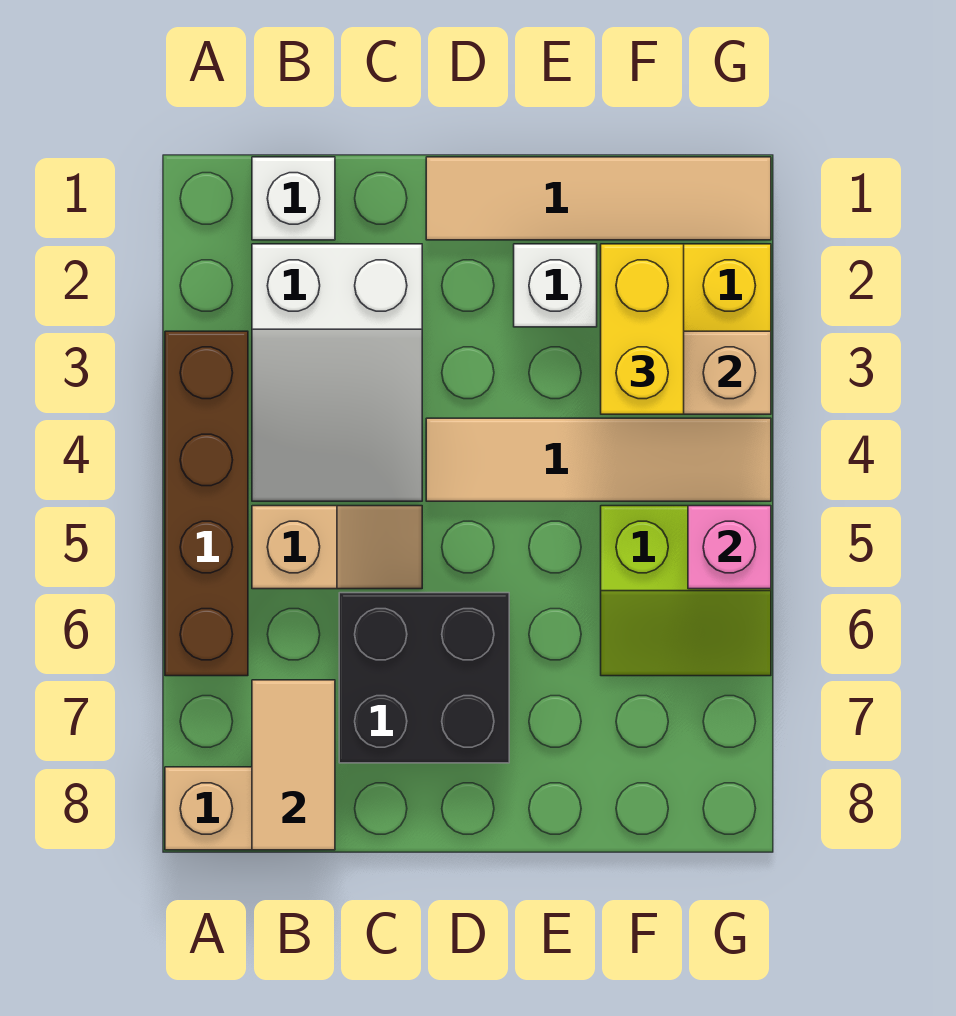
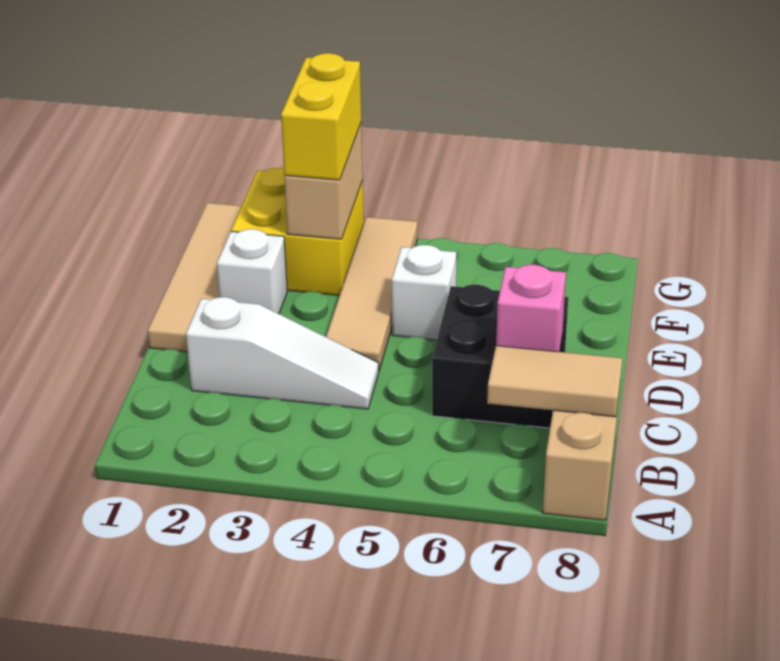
brown 1x4 brick [165,331,248,676] -> none
white 1x1 brick [252,157,335,240] -> white 1x1 brick moved to [392,245,456,340]
white 2x3 slope [252,244,422,501] -> white 1x3 slope [186,297,379,409]
tan 1x2 slope [252,506,422,589] -> none
yellow 1x2 brick [601,244,684,414] -> yellow 1x2 brick turned to [281,53,361,180]
lime 2x2 slope [601,506,771,676] -> none
pink 1x1 brick [688,506,771,589] -> pink 1x1 brick moved to [496,265,566,352]

